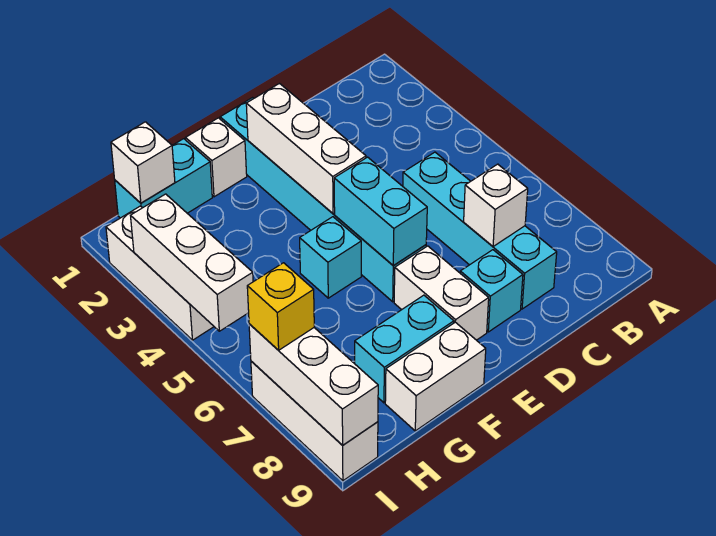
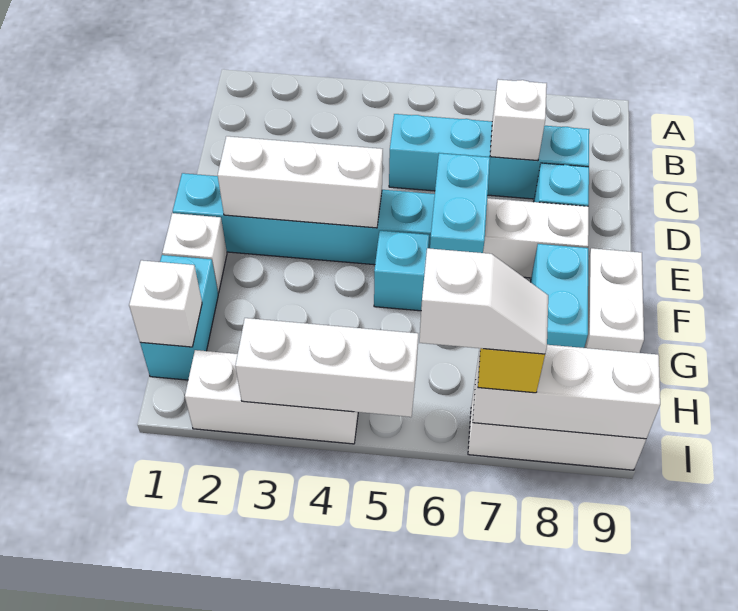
cyan 1x2 brick [334,157,427,266] -> cyan 1x2 brick turned to [430,153,490,253]
none -> white 1x2 slope [419,248,548,354]

